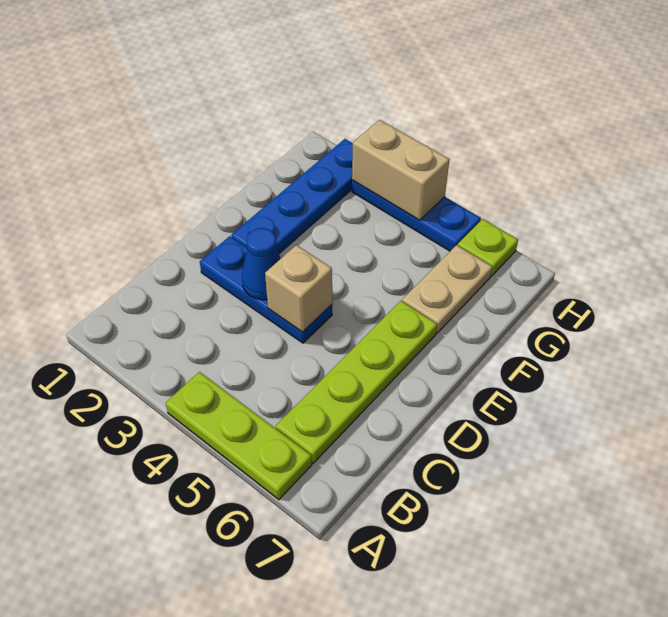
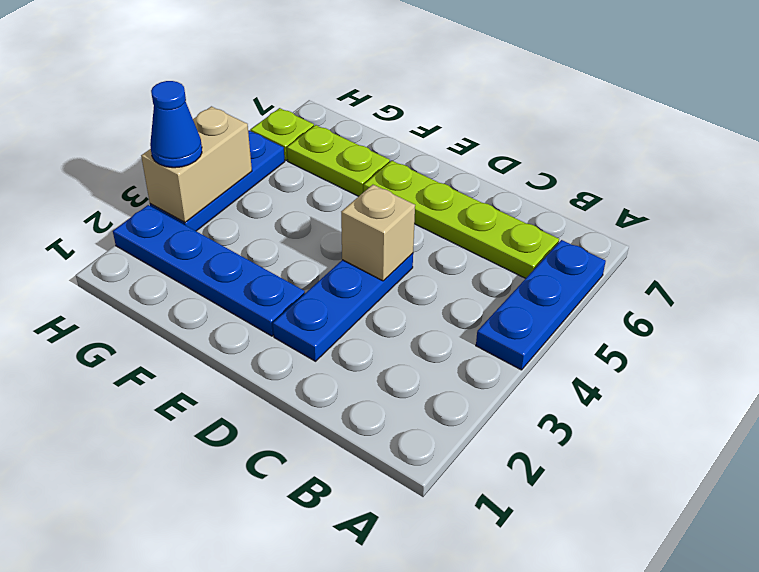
lime 1x3 plate [166,372,312,500] -> blue 1x3 plate [476,240,606,370]
blue 1x1 cone [242,228,281,300] -> blue 1x1 cone moved to [150,81,202,168]
tan 1x2 plate [402,245,492,333] -> lime 1x2 plate [287,125,390,196]

